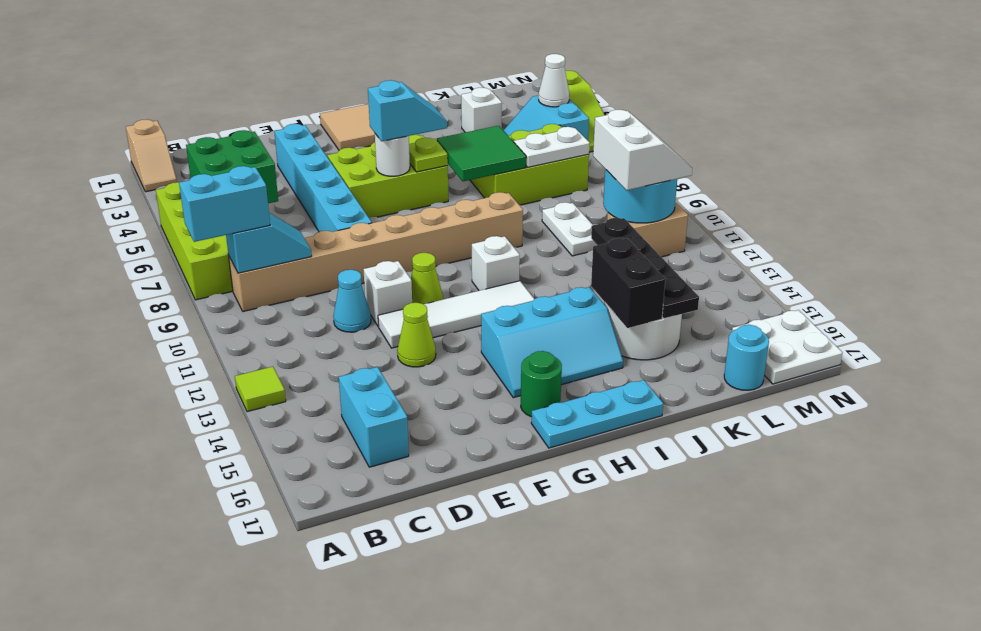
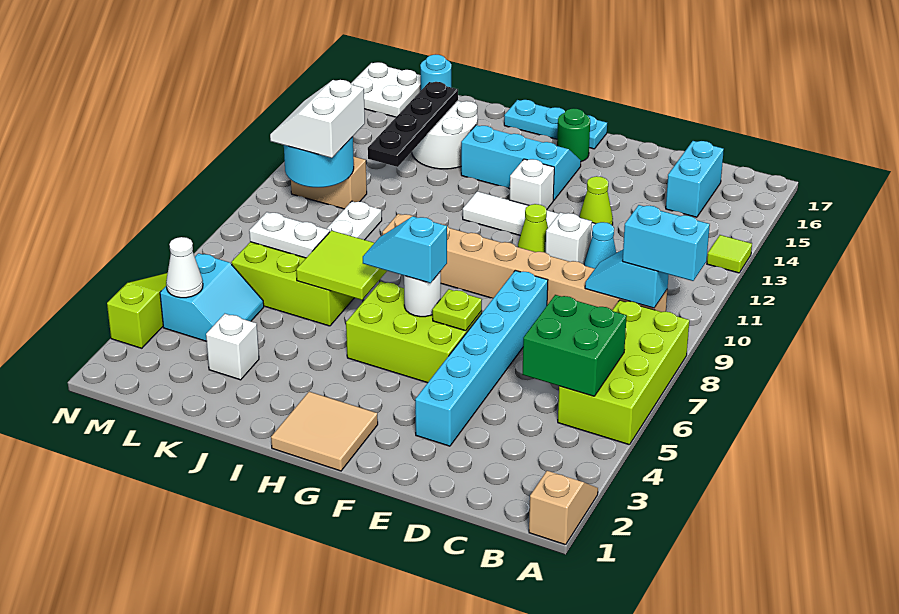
lime 1x1 plate [409,138,448,172] -> lime 1x1 plate moved to [432,289,482,331]
white 1x1 brick [472,236,520,291] -> white 1x1 brick moved to [510,159,554,209]
green 2x2 tile [437,126,526,181] -> lime 2x2 tile [296,230,387,300]
black 1x2 brick [591,238,665,328] -> none

